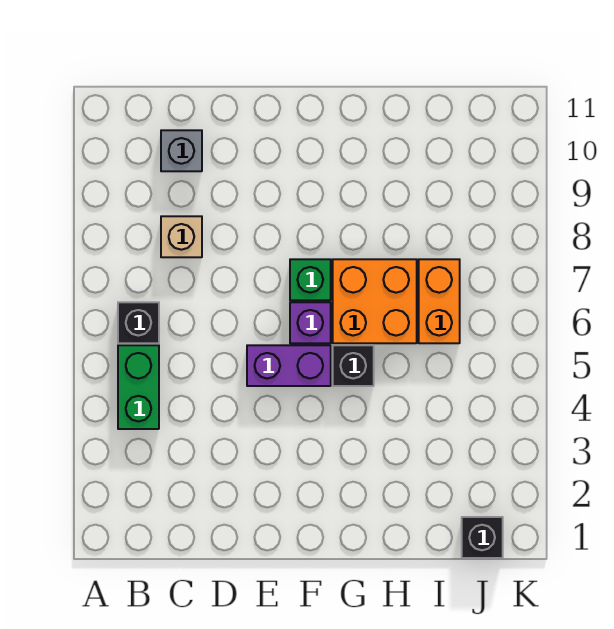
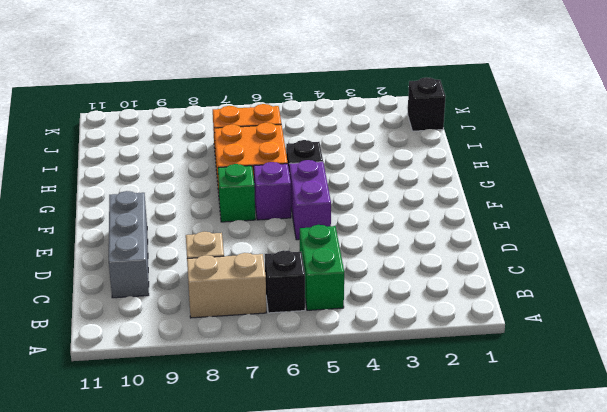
green 1x2 brick [118,345,159,429] -> green 1x2 brick turned to [300,225,344,310]
none -> tan 1x2 brick [187,253,266,318]
grey 1x1 brick [161,130,202,171] -> grey 1x3 brick [109,191,149,298]

